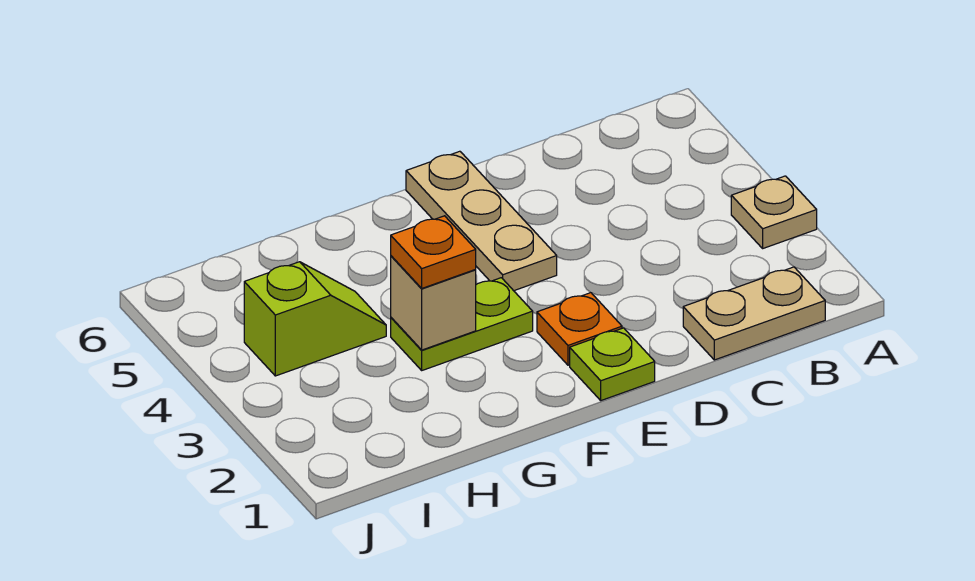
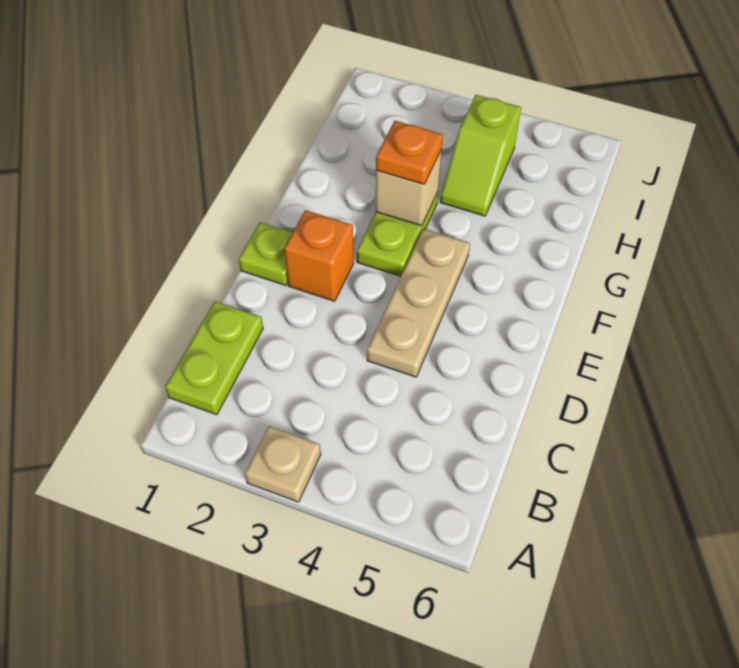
tan 1x2 plate [683,267,825,360] -> lime 1x2 plate [165,301,263,415]
orange 1x1 plate [537,293,622,365] -> orange 1x1 brick [284,210,354,301]
tan 1x3 plate [406,151,557,291] -> tan 1x3 plate turned to [367,229,470,377]

